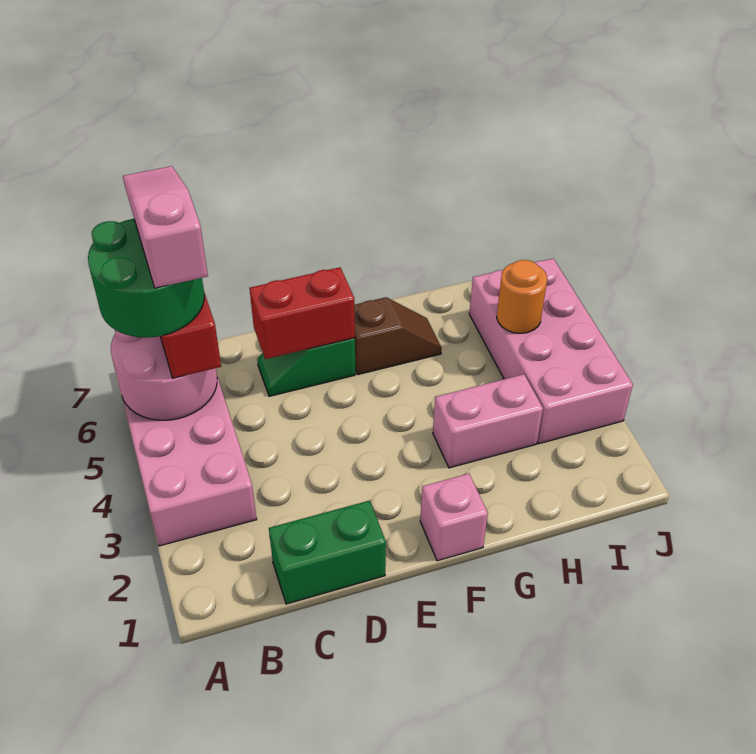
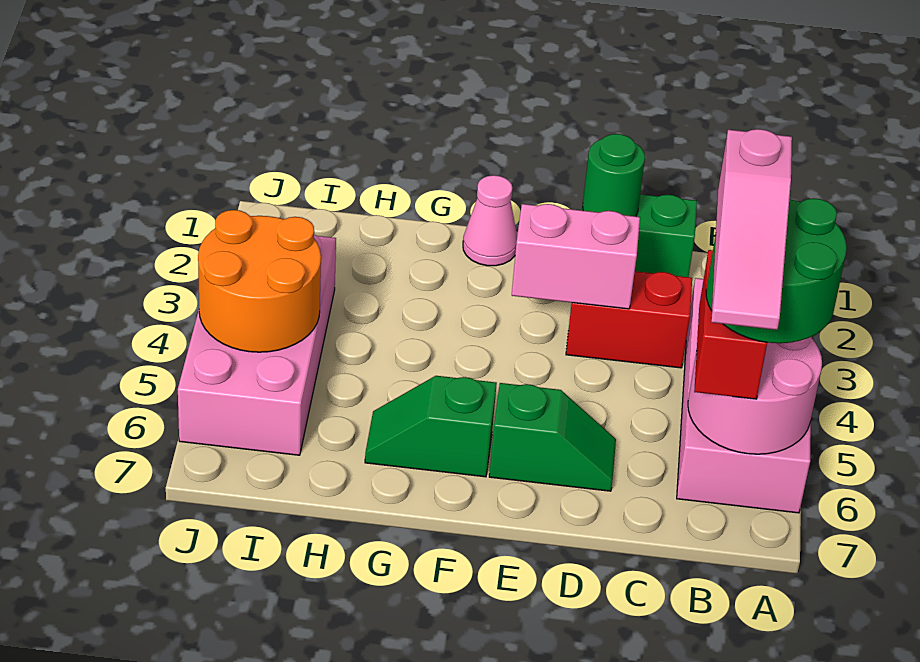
none -> green 1x1 round brick [583,134,645,216]
red 1x2 brick [249,267,355,359] -> red 1x2 brick moved to [566,271,692,368]
pink 1x1 brick [420,474,488,561] -> pink 1x1 cone [463,175,517,266]
brown 1x2 slope [354,297,442,375] -> green 1x2 slope [365,376,497,477]
pink 1x2 brick [433,374,543,468] -> pink 1x2 brick moved to [512,204,640,309]
orange 1x1 round brick [497,260,547,333] -> orange 2x2 round brick [198,210,321,352]

